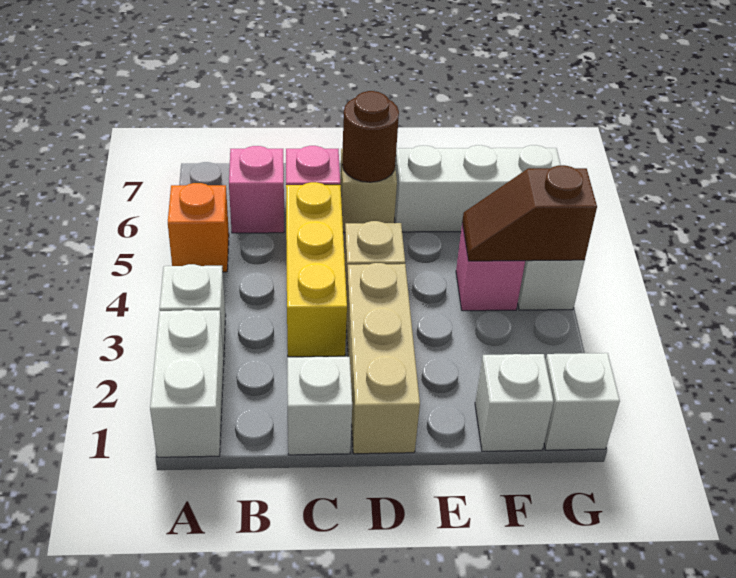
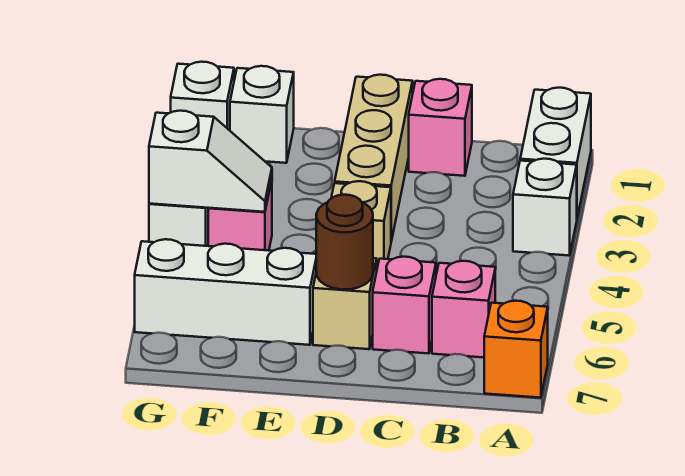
orange 1x1 brick [168,183,229,272] -> orange 1x1 brick moved to [484,301,548,398]
white 1x1 brick [287,357,352,455] -> pink 1x1 brick [409,79,472,176]
yellow 1x3 brick [286,182,347,357] -> none
brown 1x2 slope [462,165,597,261] -> white 1x2 slope [149,111,272,212]

